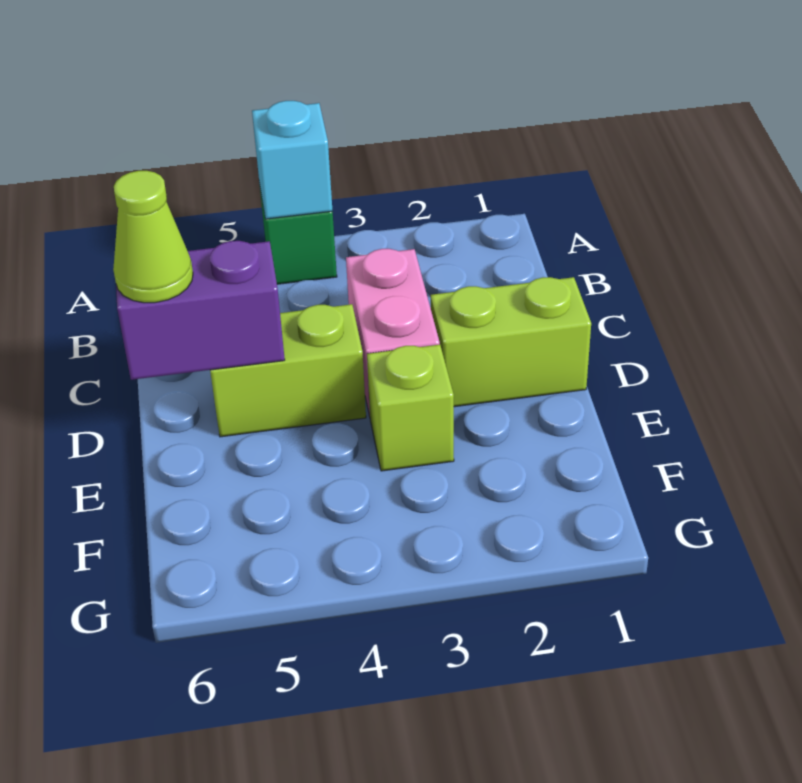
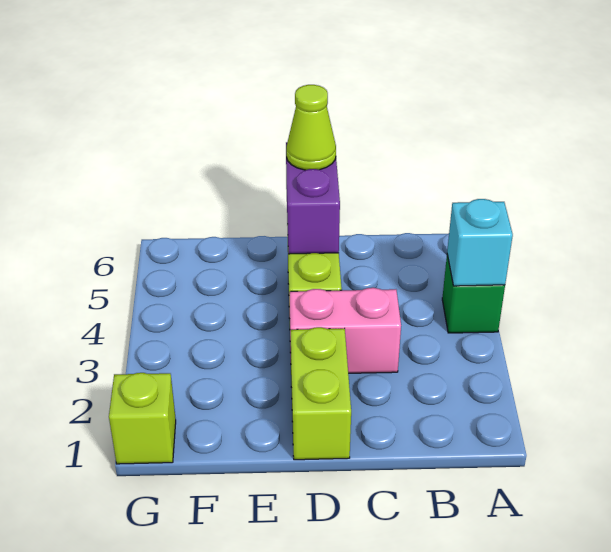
lime 1x1 brick [367,345,454,471] -> lime 1x1 brick moved to [109,373,176,464]

